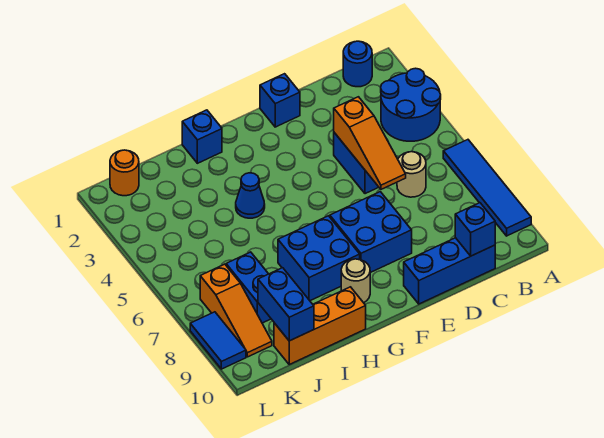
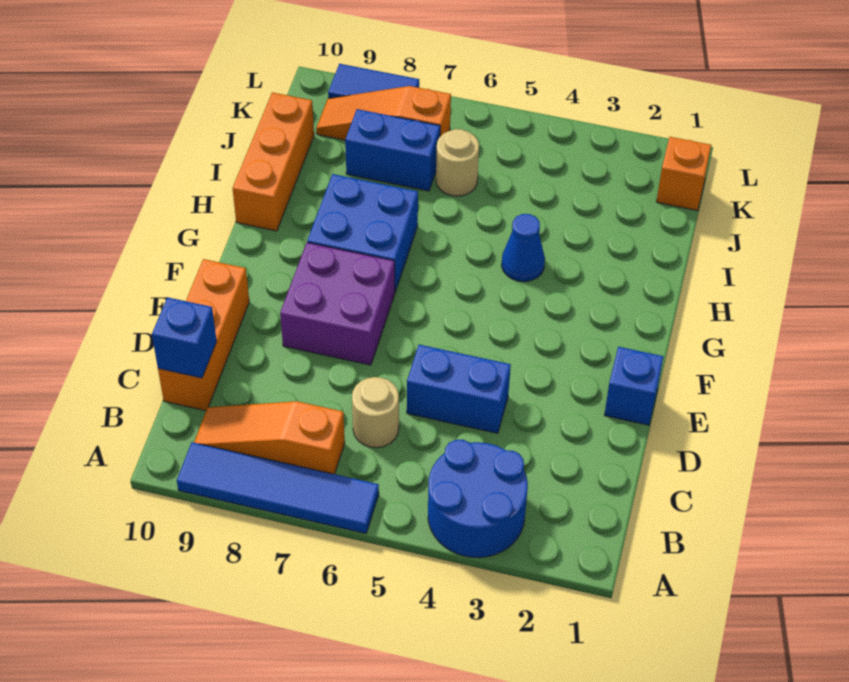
blue 1x1 round brick [343,41,372,87] -> none
blue 1x3 brick [404,238,495,304] -> orange 1x3 brick [158,259,249,411]
orange 1x3 slope [334,97,406,189] -> orange 1x3 slope moved to [194,401,345,474]
blue 2x2 brick [330,192,412,273] -> purple 2x2 brick [280,243,395,365]
tan 1x1 round brick [341,259,370,303] -> tan 1x1 round brick moved to [436,129,479,196]
blue 1x1 brick [182,110,222,163] -> none
blue 1x2 brick [258,268,314,341] -> none
orange 1x1 round brick [110,150,139,196] -> orange 1x1 brick [656,137,711,210]

